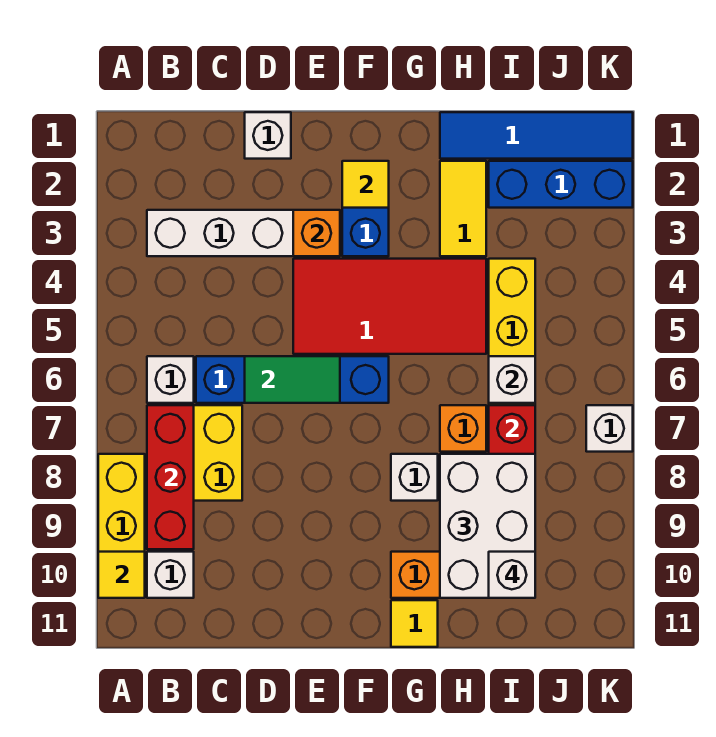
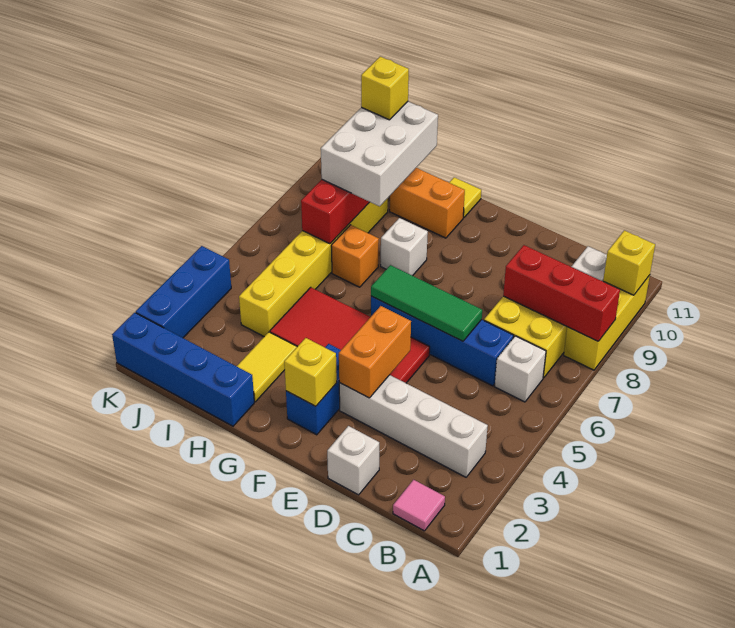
yellow 1x1 tile [98,552,145,598] -> yellow 1x1 brick [603,230,655,295]
none -> pink 1x1 tile [393,480,445,531]
red 1x3 brick [147,405,194,549] -> red 1x3 brick turned to [503,245,620,341]
green 1x2 tile [245,356,340,403] -> green 1x3 tile [371,265,482,341]
orange 1x1 brick [293,210,340,256] -> orange 1x2 brick [339,306,411,398]
yellow 1x1 tile [342,161,389,208] -> yellow 1x1 brick [284,338,337,406]
blue 1x4 tile [440,112,633,159] -> blue 1x4 brick [112,313,254,426]
blue 1x3 brick [489,161,633,208] -> blue 1x3 brick turned to [136,246,231,338]
white 1x1 brick [489,356,535,403] -> none
white 1x1 brick [489,552,535,598] -> yellow 1x1 brick [361,57,409,120]
white 1x1 brick [586,405,633,452] -> none

